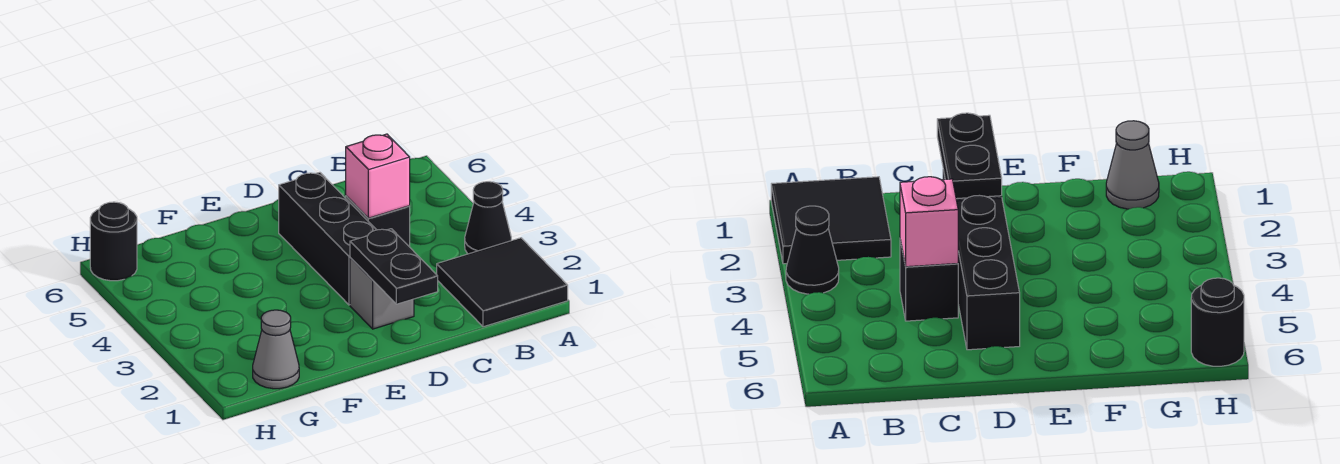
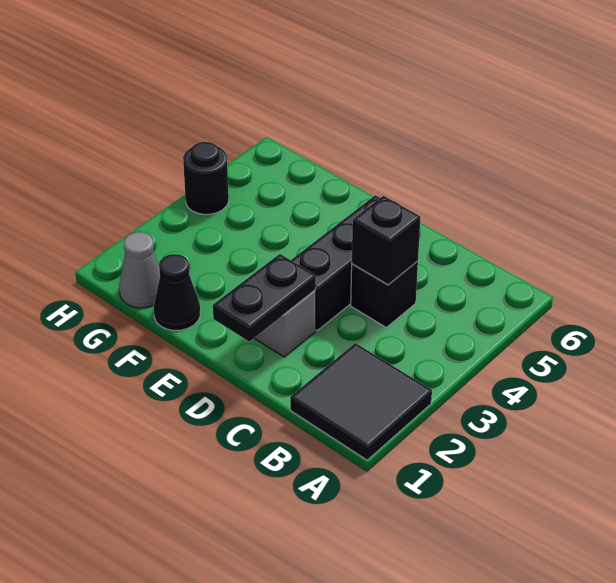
black 1x1 cone [465,182,511,254] -> black 1x1 cone moved to [154,254,200,331]
pink 1x1 brick [346,134,410,218] -> black 1x1 brick [352,196,420,285]
black 1x1 round brick [90,202,137,281] -> black 1x1 round brick moved to [183,142,229,214]

